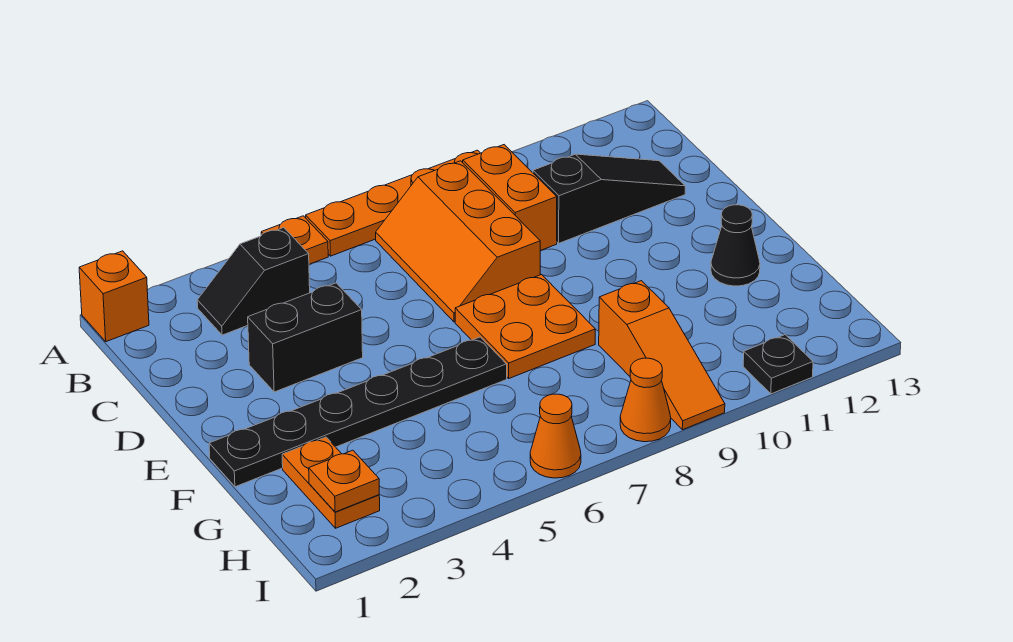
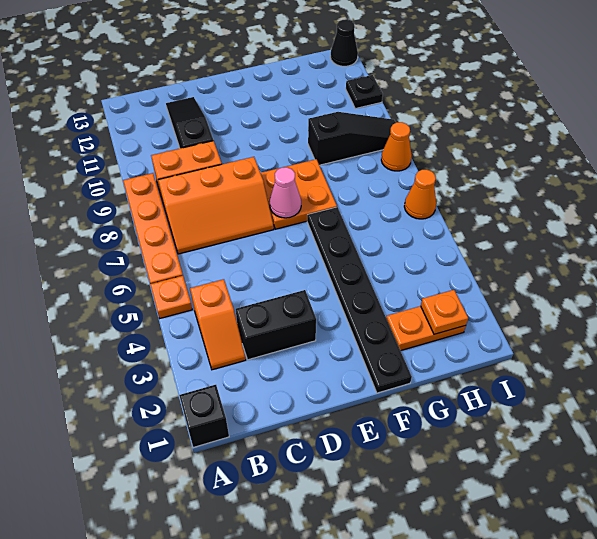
orange 1x1 brick [79,251,149,342] -> black 1x1 brick [179,385,229,447]
black 1x2 slope [197,228,310,335] -> orange 1x2 slope [190,279,246,370]
black 1x2 brick [248,283,363,392] -> black 1x2 brick turned to [236,290,316,360]
none -> pink 1x1 cone [270,167,301,218]
black 1x1 cone [711,205,760,286] -> black 1x1 cone moved to [330,19,358,66]
orange 1x3 slope [599,281,725,430] -> black 1x3 slope [308,112,395,165]

